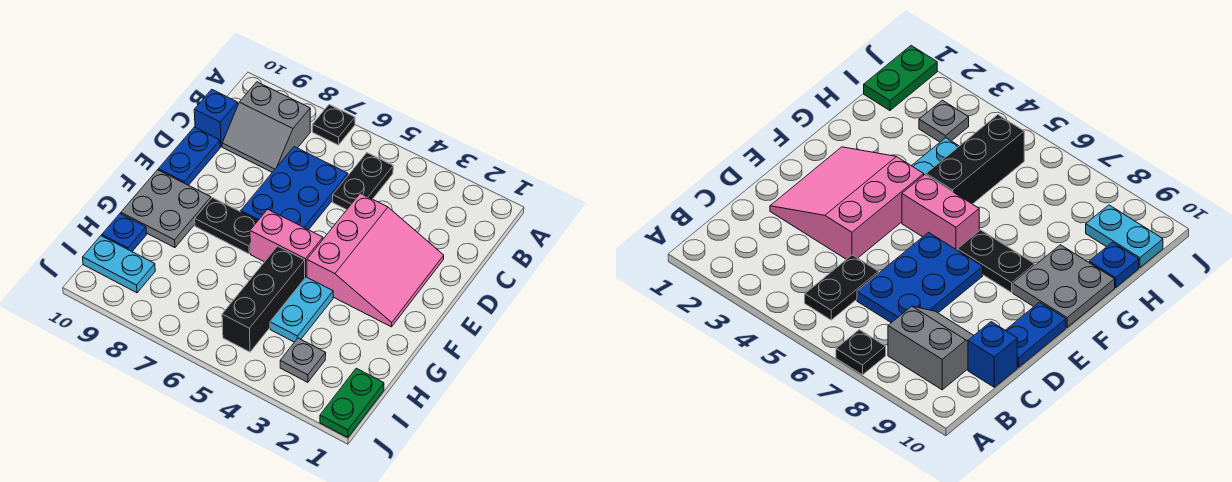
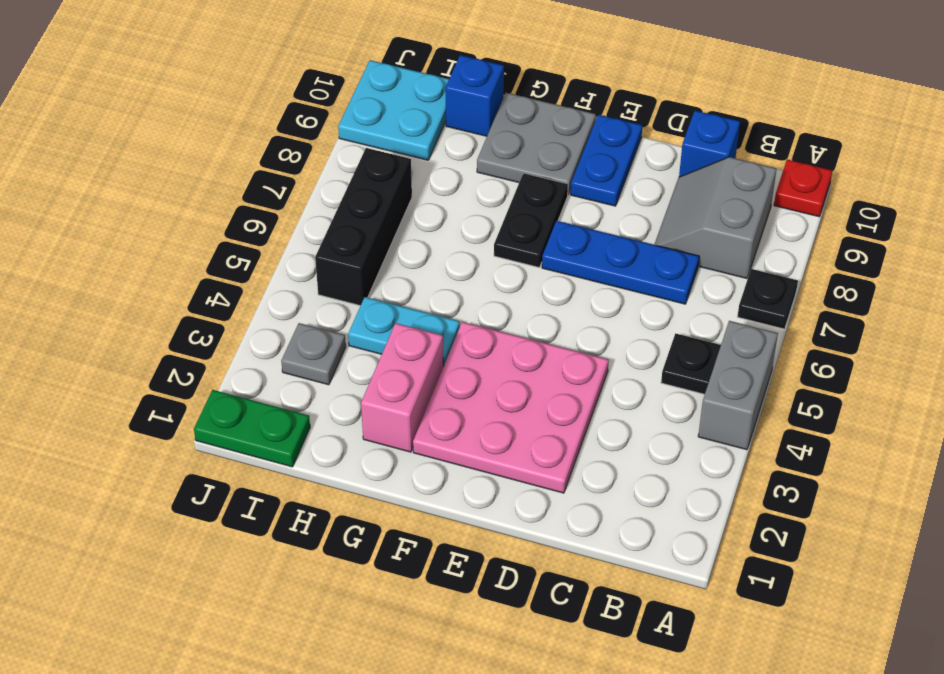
none -> grey 1x2 brick [698,321,778,450]
none -> red 1x1 plate [774,160,832,217]
black 1x2 plate [333,153,393,210] -> black 1x1 plate [661,333,721,394]
blue 2x3 plate [241,147,348,230] -> blue 1x3 plate [542,221,699,304]
pink 3x3 slope [307,193,444,327] -> pink 3x3 plate [413,322,609,493]
blue 1x2 plate [158,127,220,185] -> blue 1x2 plate turned to [571,115,642,206]
pink 1x2 brick [250,209,323,278] -> pink 1x2 brick moved to [361,323,444,452]
black 1x3 brick [222,246,305,352] -> black 1x3 brick turned to [315,148,412,306]
blue 1x1 plate [102,214,147,251] -> blue 1x1 brick [445,55,504,136]
cyan 1x2 plate [83,236,155,293] -> cyan 2x2 plate [338,60,449,160]

